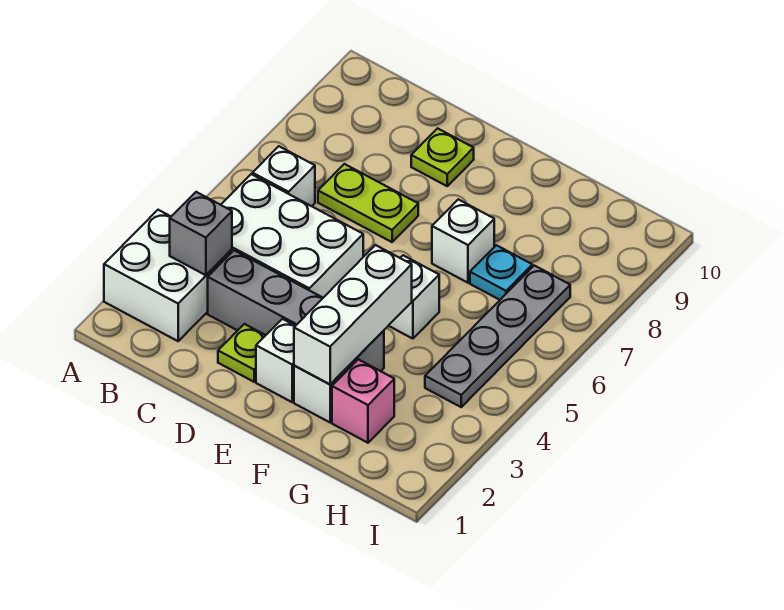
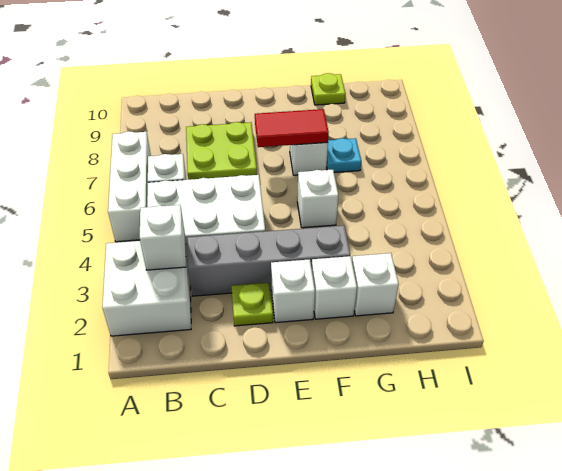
grey 1x1 brick [170,192,232,275] -> white 1x1 brick [140,205,186,270]
lime 1x2 plate [318,164,418,242] -> lime 2x2 plate [186,122,257,180]
lime 1x1 plate [411,128,474,186] -> lime 1x1 plate moved to [311,73,346,105]
none -> red 1x2 tile [255,109,329,147]
white 1x3 brick [294,245,412,384] -> white 1x3 brick moved to [108,131,151,242]
pink 1x1 brick [332,359,394,443] -> white 1x1 brick [352,253,399,316]
grey 1x4 plate [425,266,570,407] -> none

